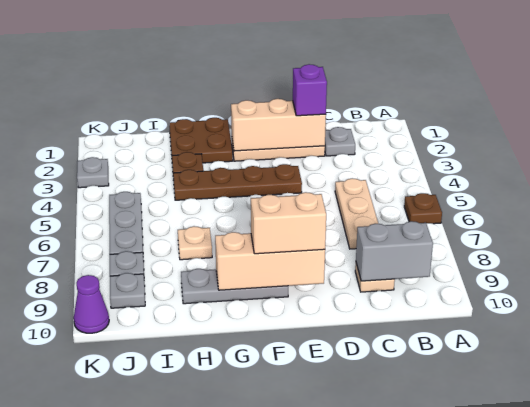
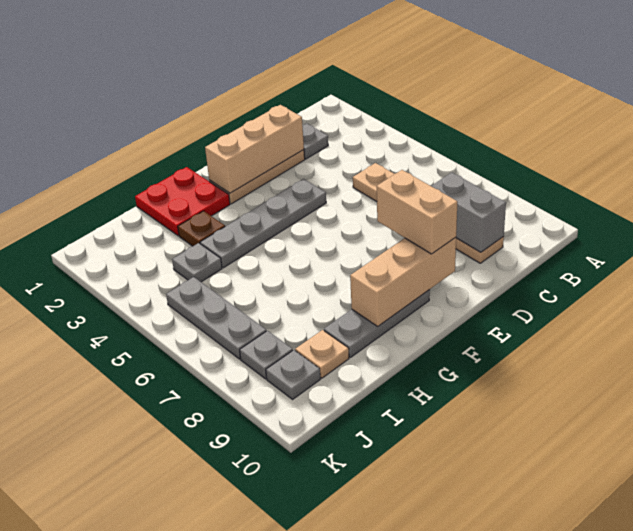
brown 1x1 plate [404,193,442,224] -> none
grey 1x2 brick [356,221,433,281] -> grey 1x2 brick turned to [432,173,506,252]
purple 1x1 brick [293,64,327,116] -> none
brown 1x4 plate [173,164,302,200] -> grey 1x4 plate [200,179,326,268]
tan 1x2 brick [251,192,326,254] -> tan 1x2 brick turned to [377,170,457,254]
brown 2x2 plate [169,118,233,163] -> red 2x2 plate [135,167,230,236]
tan 1x1 plate [178,226,212,260] -> tan 1x1 plate moved to [295,330,349,378]
grey 1x1 plate [77,157,109,188] -> grey 1x1 plate moved to [172,243,222,282]
purple 1x1 cone [74,275,109,333] -> none

